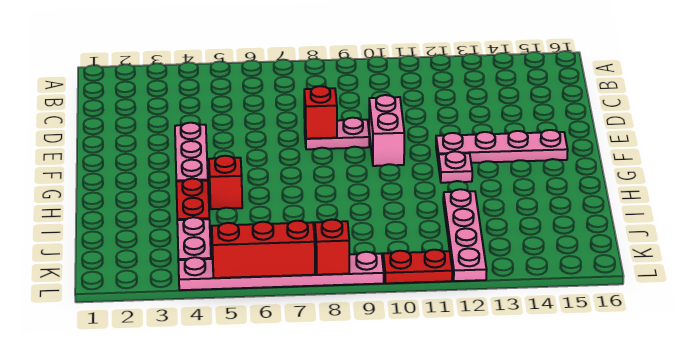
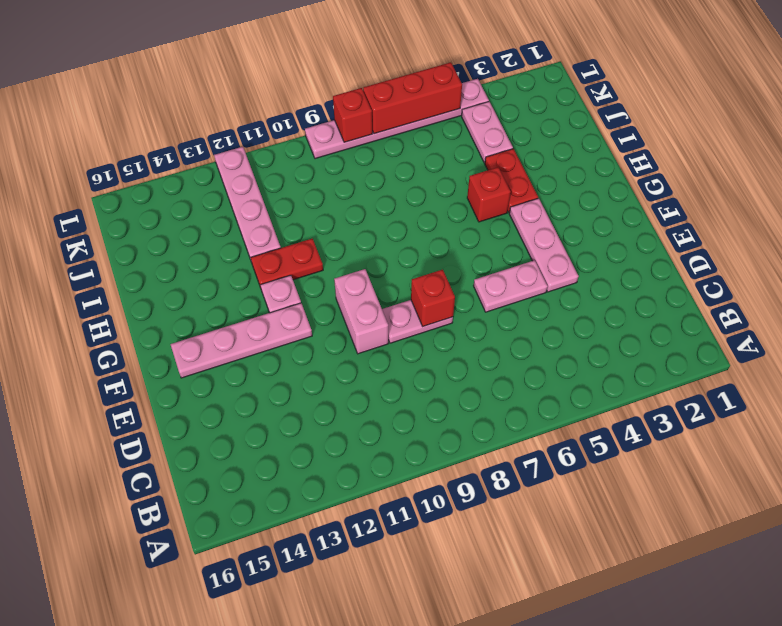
none -> pink 1x2 plate [474,260,548,312]
red 1x2 plate [383,250,452,283] -> red 1x2 plate moved to [251,239,323,288]

